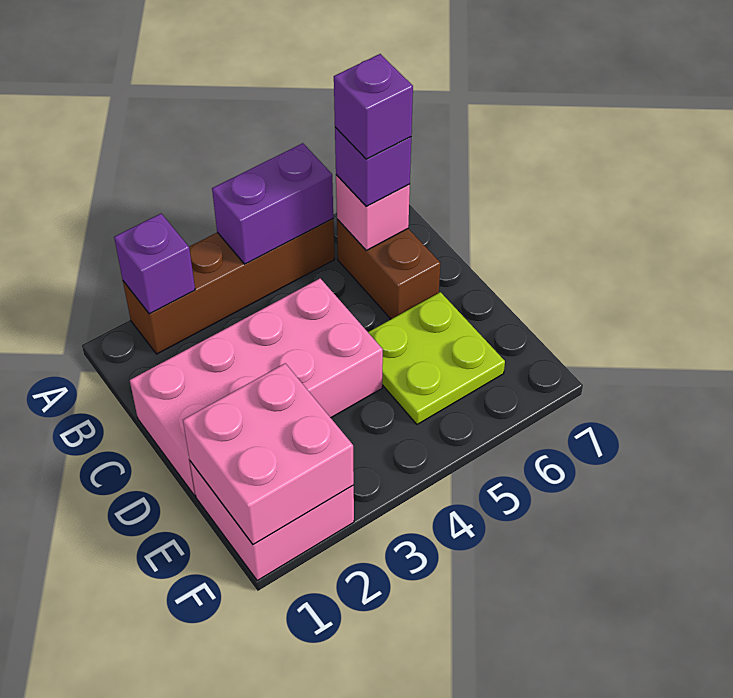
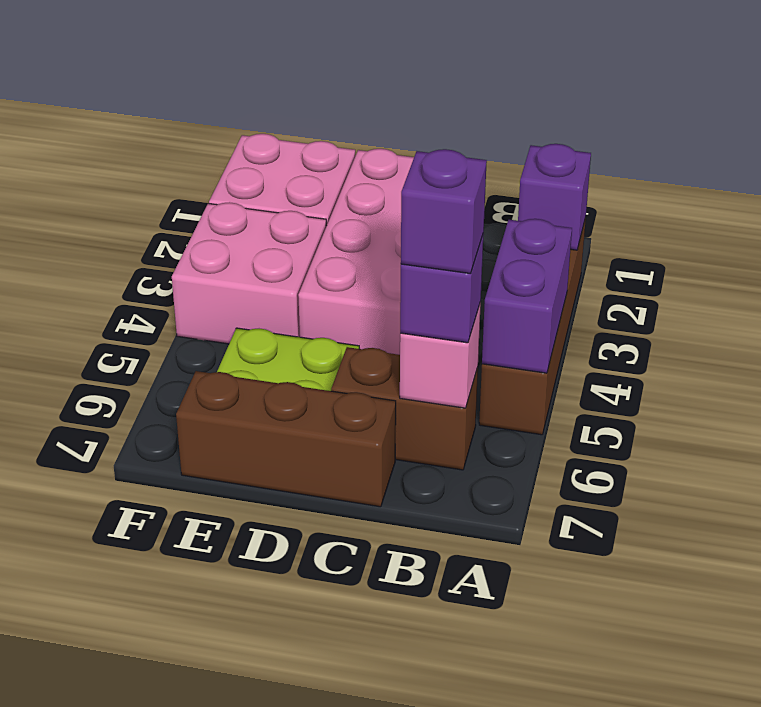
none -> brown 1x3 brick [176,371,396,507]
pink 2x2 brick [183,363,354,544] -> pink 2x2 brick moved to [172,202,326,344]

